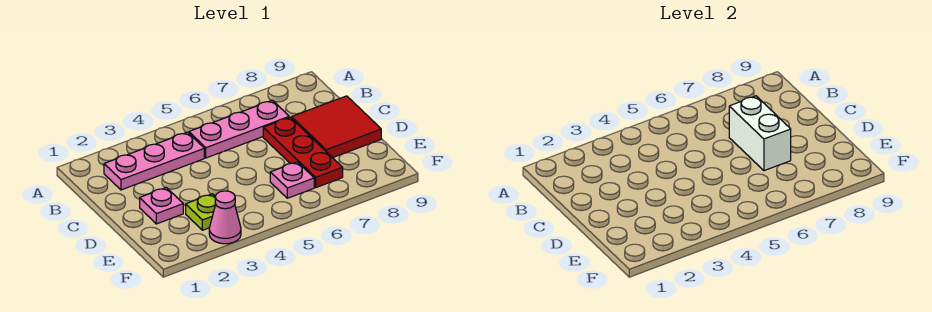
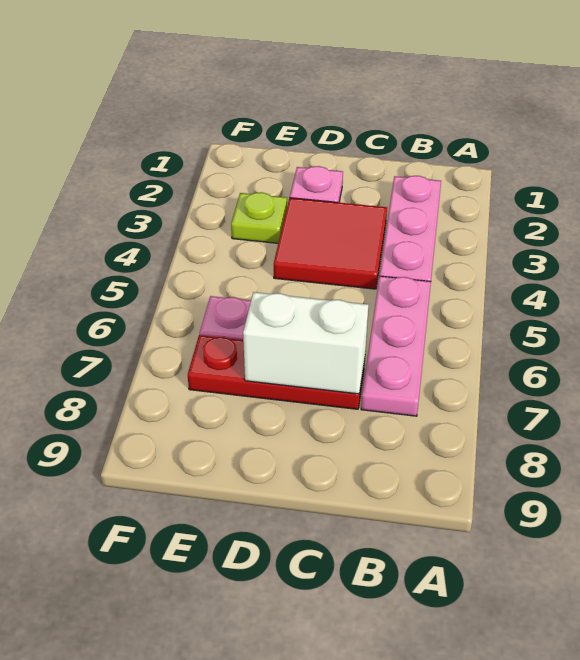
red 2x2 tile [292,96,381,158] -> red 2x2 tile moved to [274,198,387,289]
pink 1x1 cone [209,191,241,244] -> none

